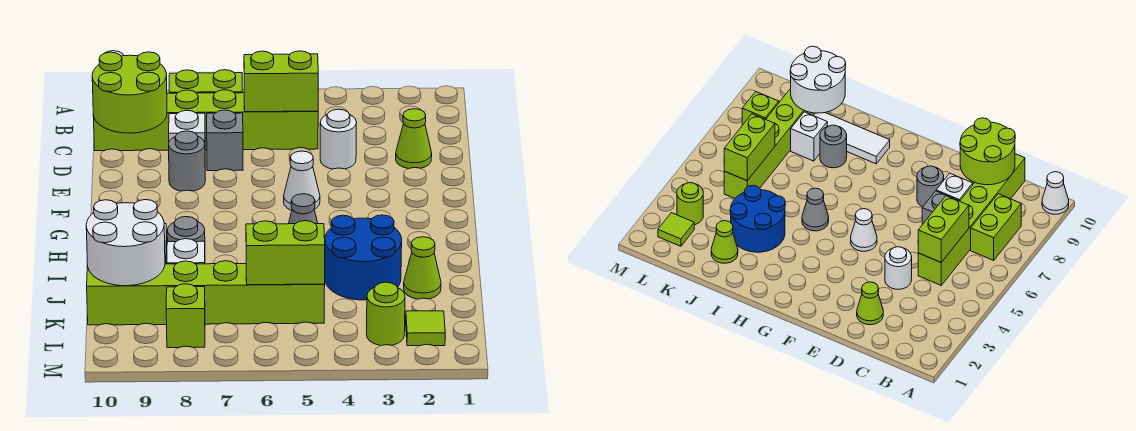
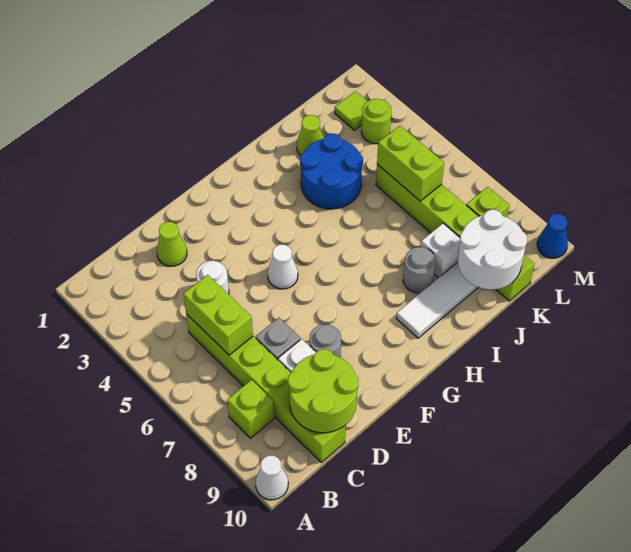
lime 1x2 brick [169,70,242,93] -> lime 1x1 brick [227,380,274,438]
grey 1x1 cone [289,194,318,224] -> none
none -> blue 1x1 cone [537,214,568,258]

